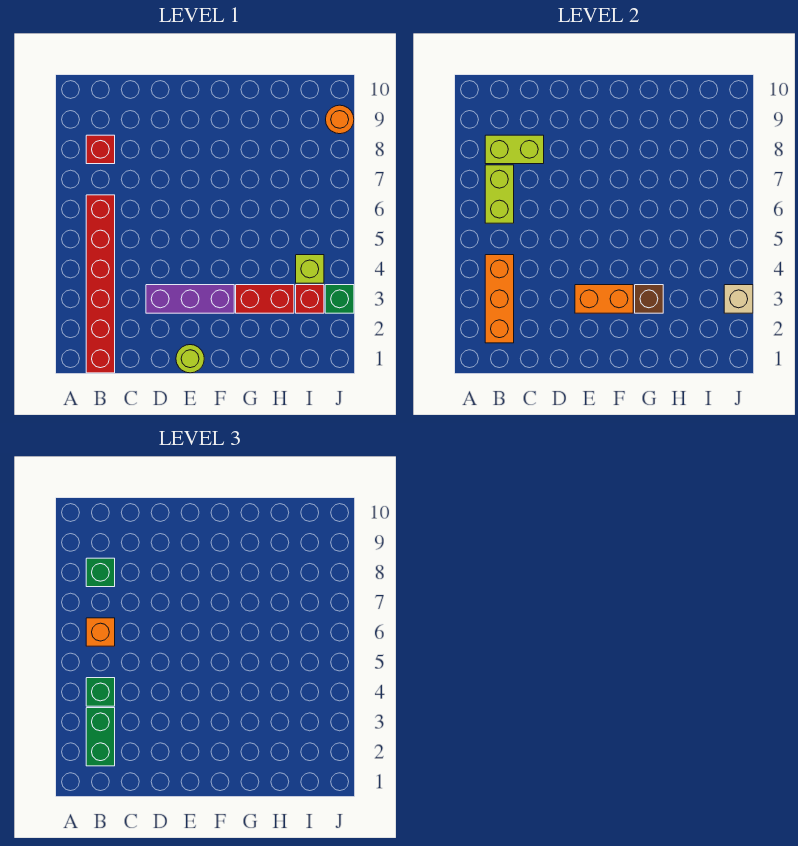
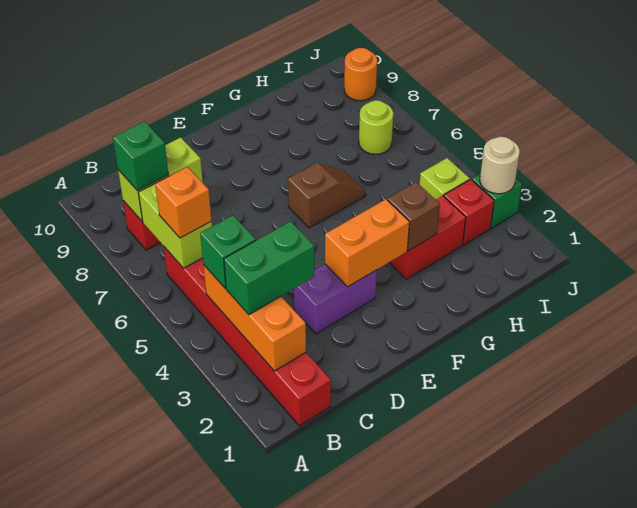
green 1x2 brick [86,708,115,766] -> green 1x2 brick turned to [224,221,314,315]
purple 1x3 brick [146,285,234,313] -> purple 1x2 brick [294,264,377,334]
lime 1x1 round brick [176,345,204,373] -> lime 1x1 round brick moved to [359,100,393,154]
none -> brown 1x2 slope [288,163,365,228]
tan 1x1 brick [724,285,753,313] -> tan 1x1 round brick [480,137,520,194]

